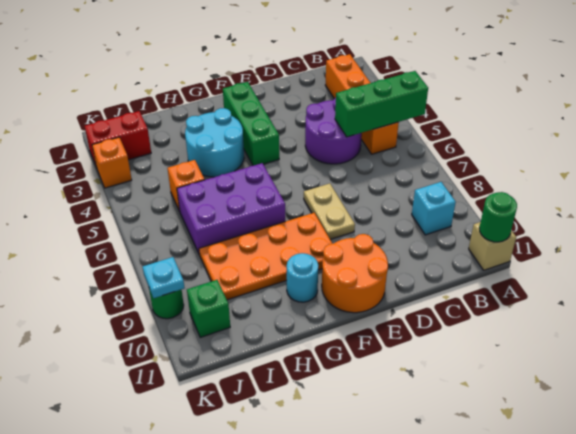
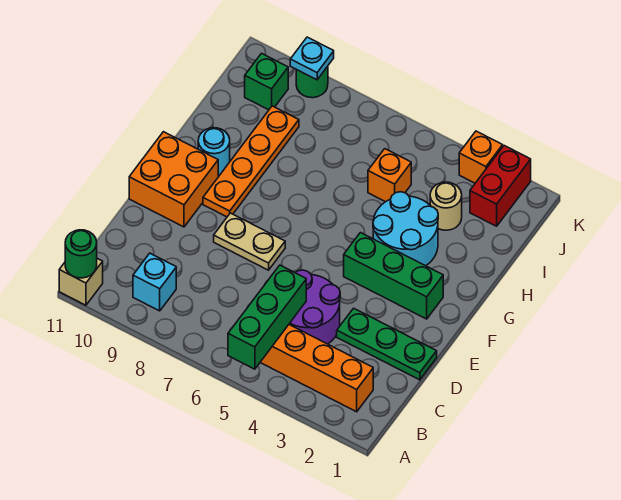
none -> green 1x3 plate [337,308,437,380]
orange 2x2 round brick [322,234,388,313] -> orange 2x2 brick [129,132,218,227]
orange 2x4 plate [199,213,332,300] -> orange 1x4 plate [203,106,299,217]
purple 2x3 brick [177,163,285,255] -> none
none -> tan 1x1 round brick [430,182,462,230]

